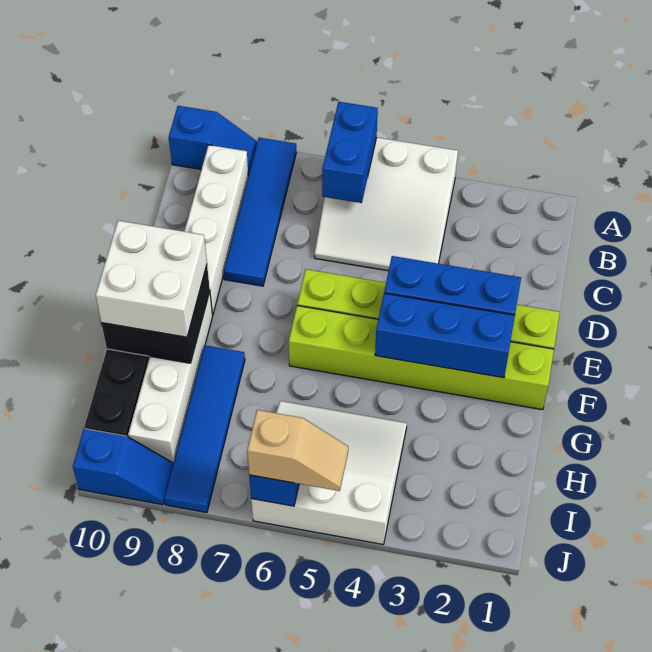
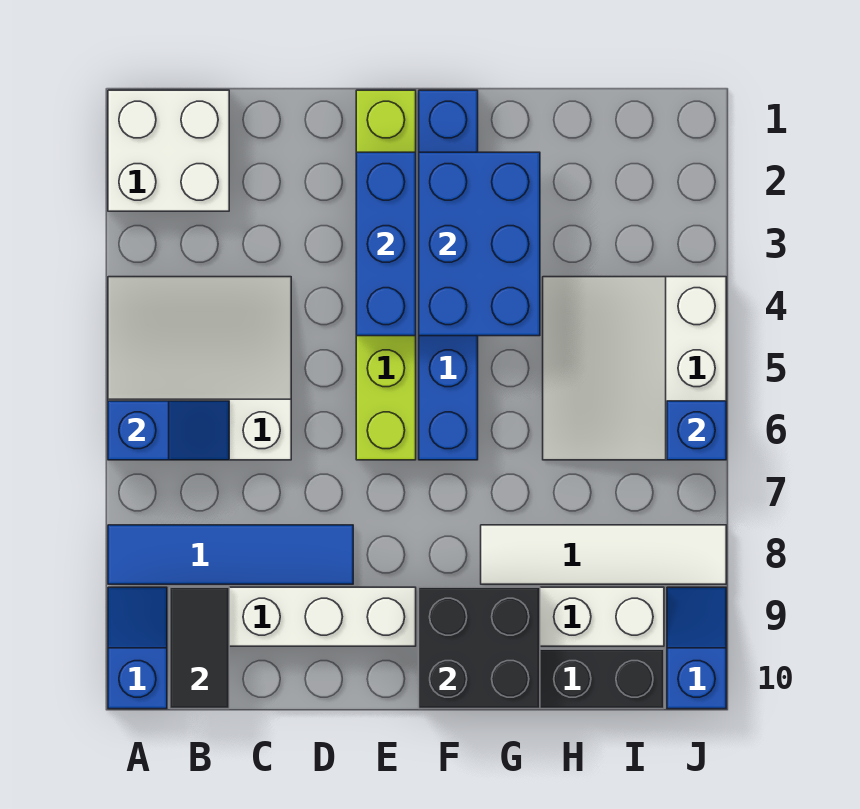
white 3x3 slope [314,138,458,271] -> white 3x3 slope turned to [108,277,291,460]
blue 1x2 brick [322,102,378,203] -> blue 1x2 slope [108,401,229,460]
none -> black 1x2 tile [170,587,229,709]
lime 1x6 brick [288,306,554,410] -> blue 1x6 brick [419,90,478,460]
blue 1x3 brick [375,293,515,378] -> blue 2x3 brick [419,152,540,336]
white 2x2 brick [96,221,207,337] -> white 2x2 brick moved to [108,90,229,211]
blue 1x4 tile [164,345,245,513] -> white 1x4 tile [481,525,726,584]
tan 1x2 slope [247,410,348,491] -> none

